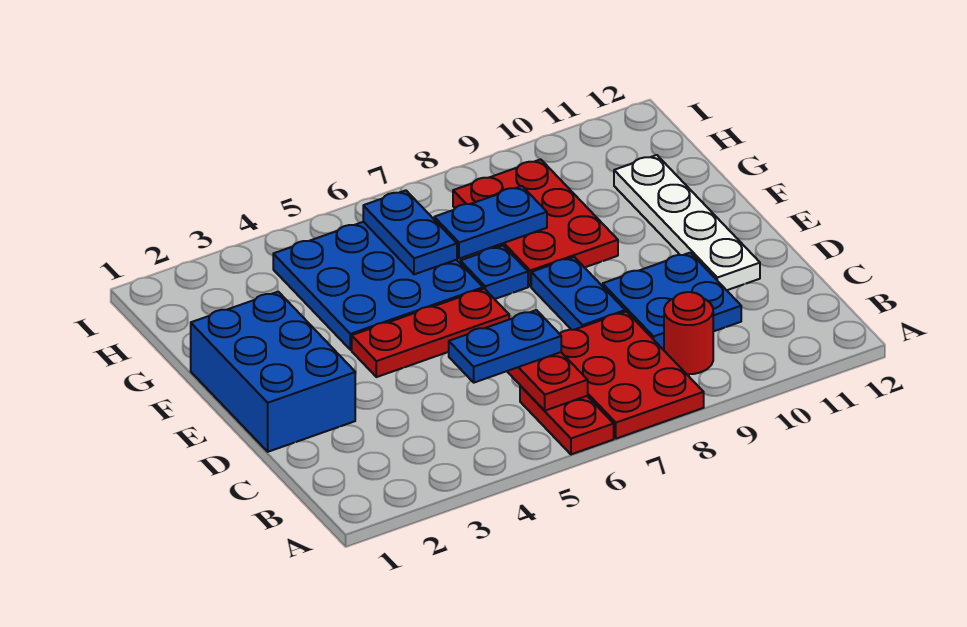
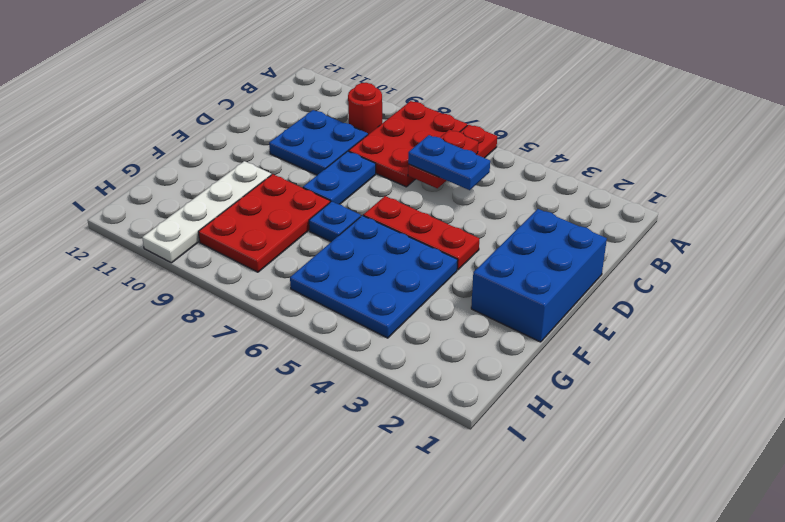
white 1x4 plate [614,155,760,290] -> white 1x4 plate moved to [142,161,271,263]
blue 1x2 plate [363,190,457,274] -> none
blue 1x2 plate [434,186,547,259] -> none

